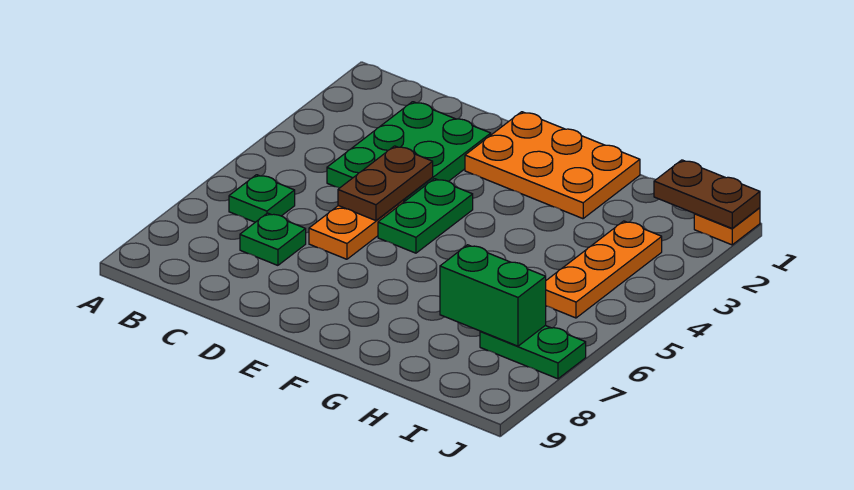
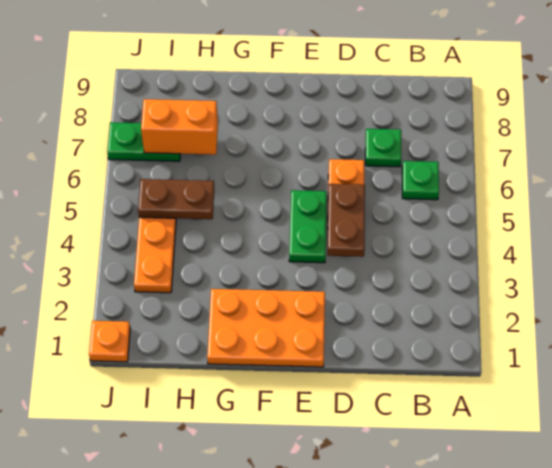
green 2x3 plate [327,102,491,202] -> none
green 1x2 brick [440,245,546,346] -> orange 1x2 brick [141,99,218,155]
brown 1x2 plate [654,160,760,228] -> brown 1x2 plate moved to [138,179,214,219]

